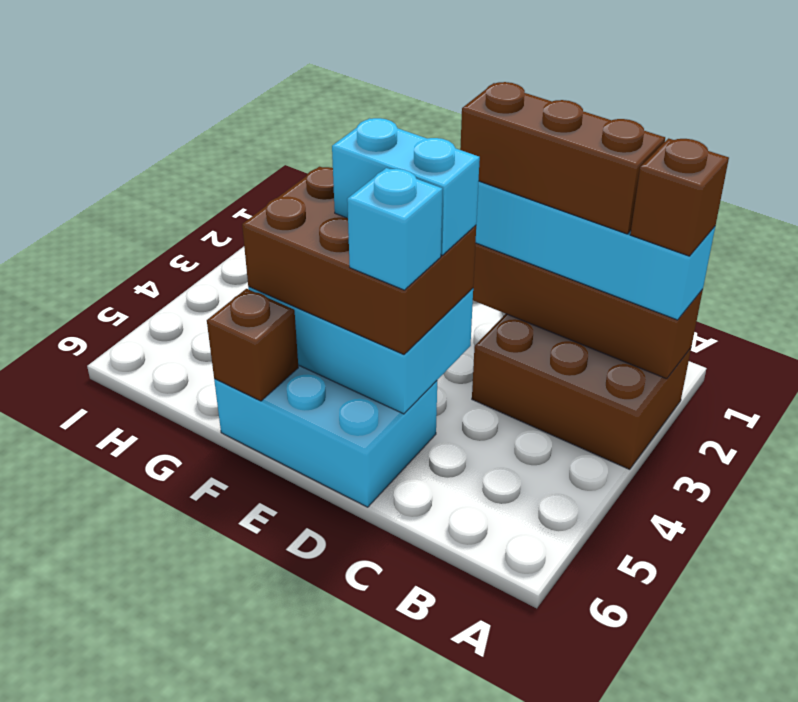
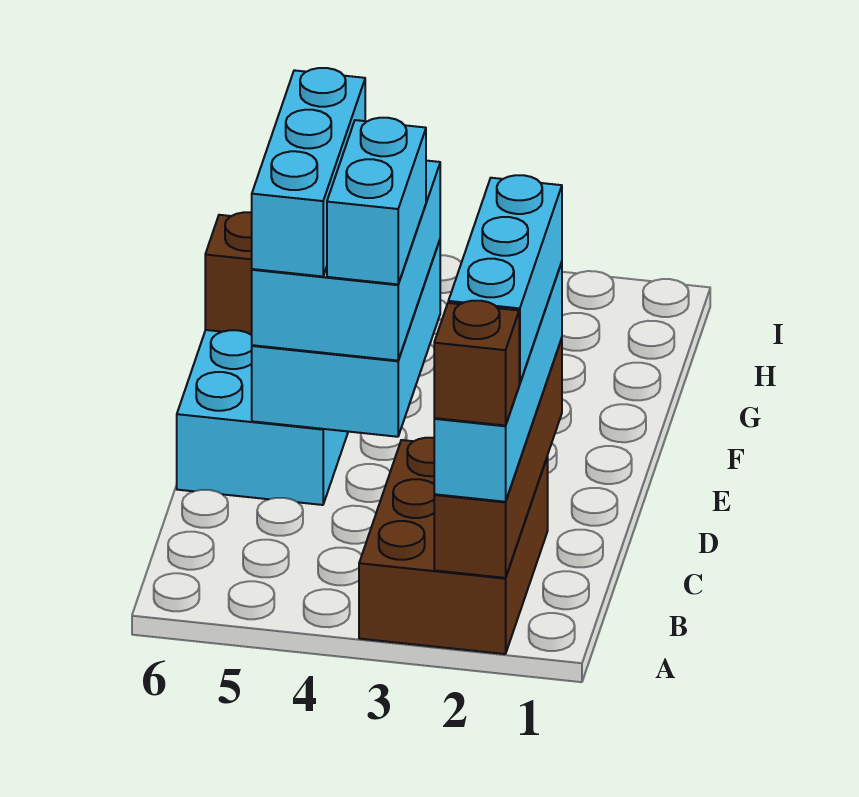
brown 1x3 brick [460,82,665,234] -> cyan 1x3 brick [448,175,562,384]
brown 2x3 brick [242,167,476,354] -> cyan 2x3 brick [252,161,440,361]
cyan 1x1 brick [347,168,443,290] -> cyan 1x3 brick [252,68,365,276]

